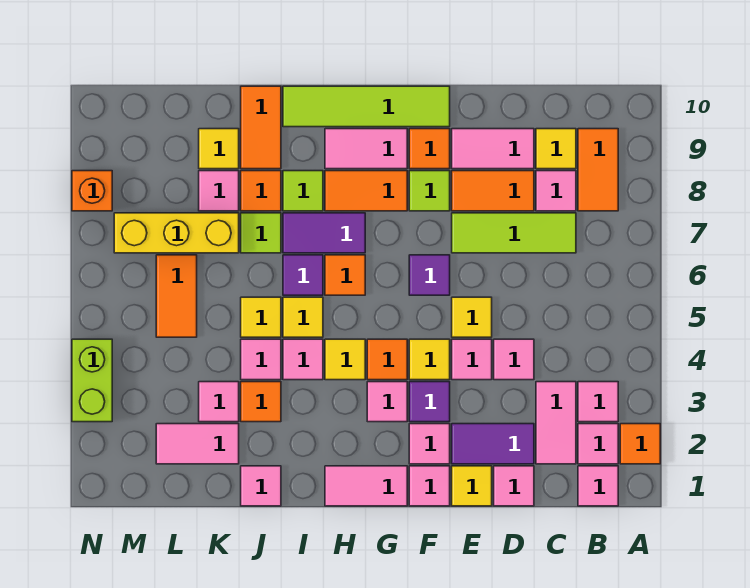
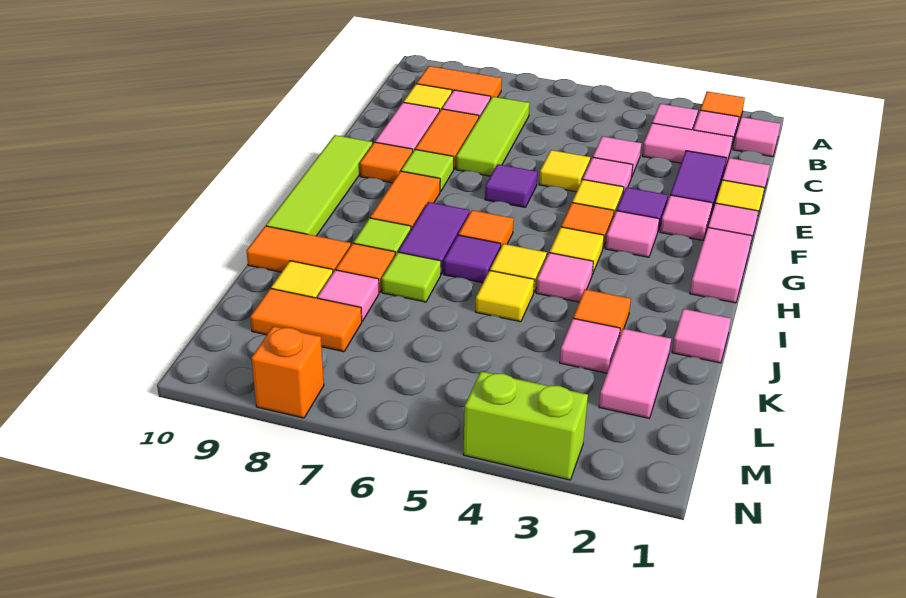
pink 1x2 tile [325,129,407,169] -> none
pink 1x1 tile [241,339,281,380] -> none
yellow 1x3 brick [114,213,239,253] -> none
orange 1x2 tile [156,255,197,337] -> orange 1x2 tile moved to [250,288,362,352]

